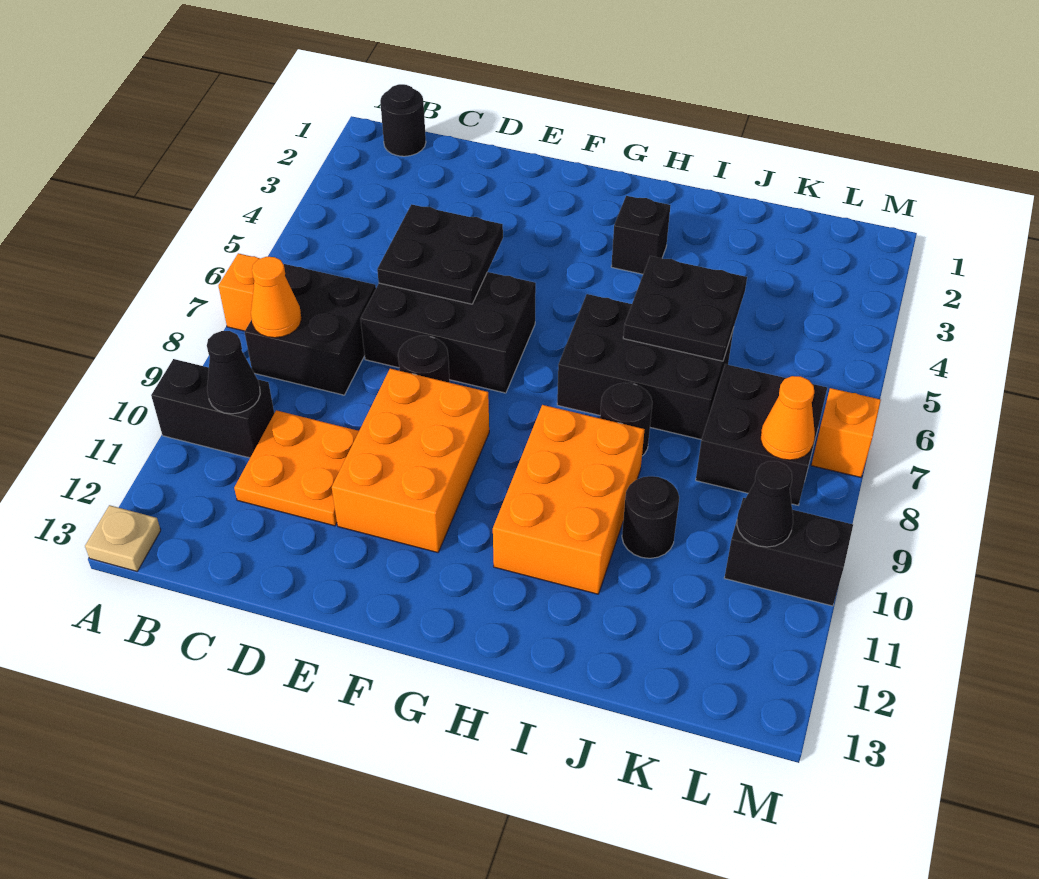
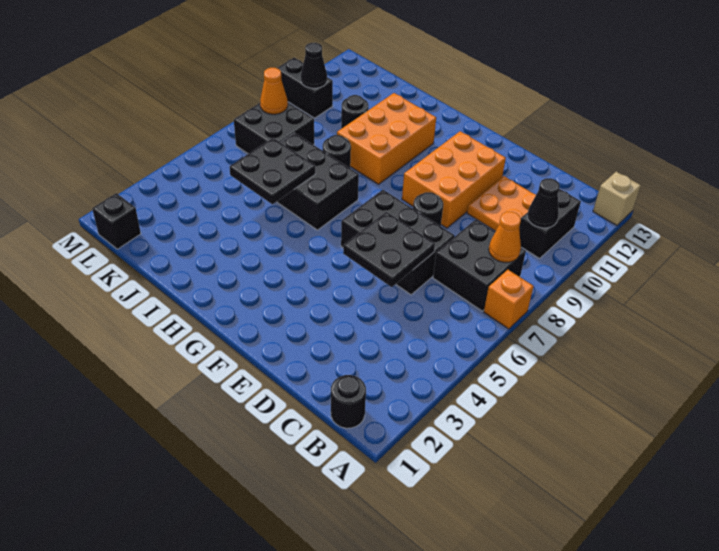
black 1x2 brick [151,359,274,458] -> black 1x2 brick turned to [519,189,581,258]
tan 1x1 plate [85,505,161,571] -> tan 1x1 brick [593,172,641,225]
black 1x1 brick [611,196,670,274] -> black 1x1 brick moved to [92,193,141,249]
orange 1x1 brick [811,388,881,477] -> none

